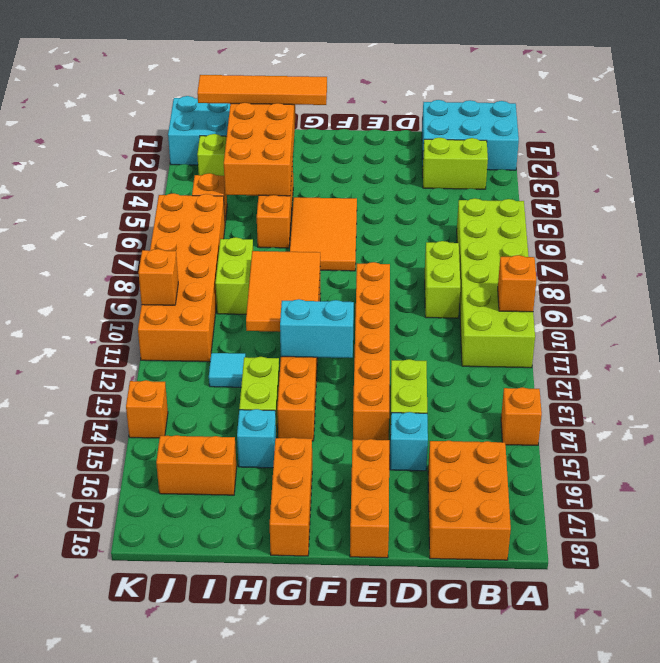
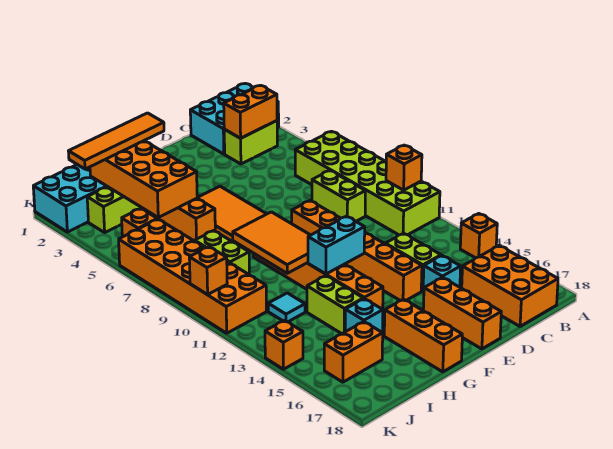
none -> orange 1x2 brick [224,85,277,138]

